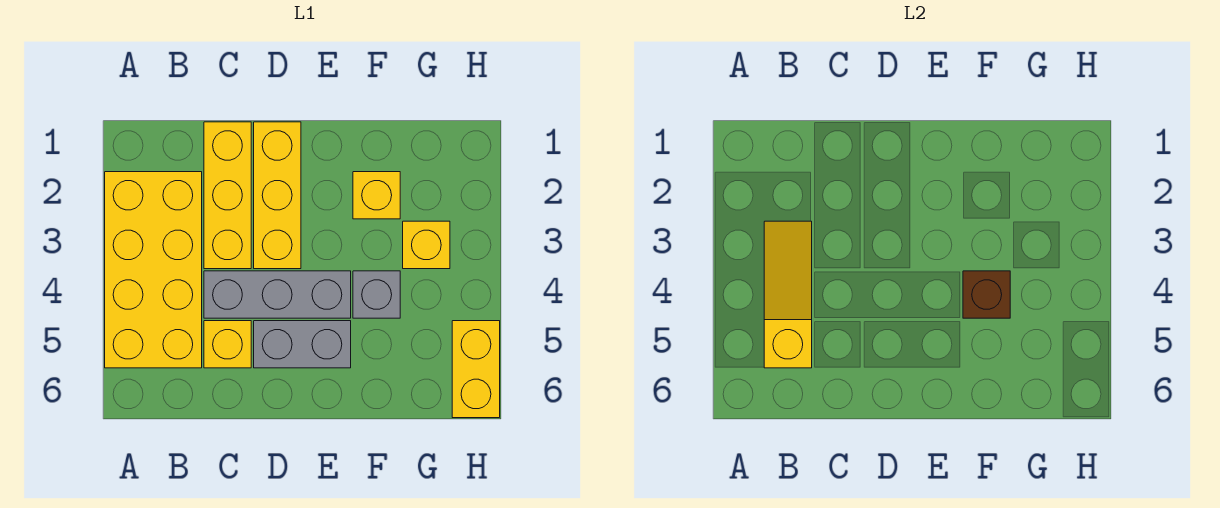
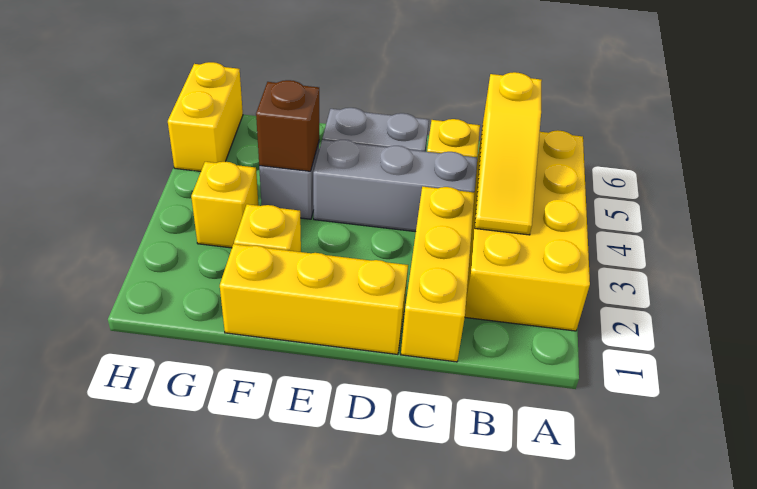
yellow 1x3 brick [254,122,301,269] -> yellow 1x3 brick turned to [220,244,408,354]

